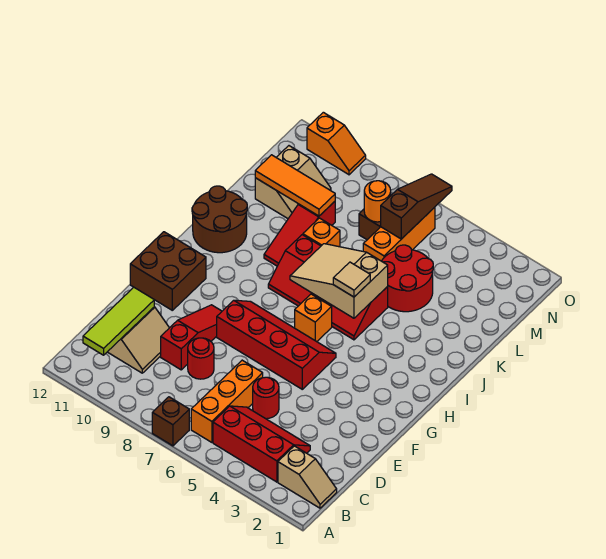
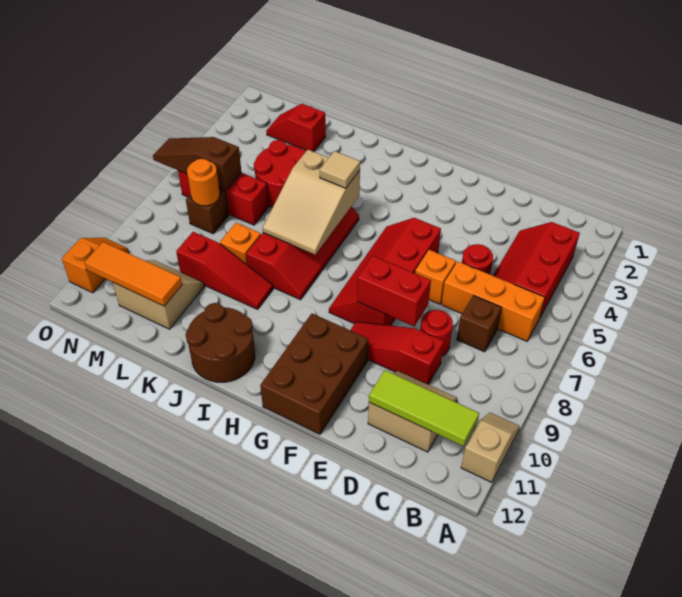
brown 1x1 brick [152,397,189,446] -> brown 1x1 brick moved to [457,295,502,352]
tan 1x2 slope [278,446,337,508] -> tan 1x2 slope moved to [461,413,520,483]
none -> red 1x2 brick [357,256,431,326]
brown 2x2 brick [130,232,206,310] -> brown 2x3 brick [260,313,368,434]
orange 1x1 brick [295,294,332,342] -> orange 1x1 brick moved to [415,250,456,304]
none -> red 1x2 slope [266,104,326,152]
orange 1x3 brick [363,207,435,261] -> red 1x3 brick [178,171,269,225]
orange 1x3 tile [255,155,335,216] -> orange 1x3 tile turned to [84,242,182,306]

